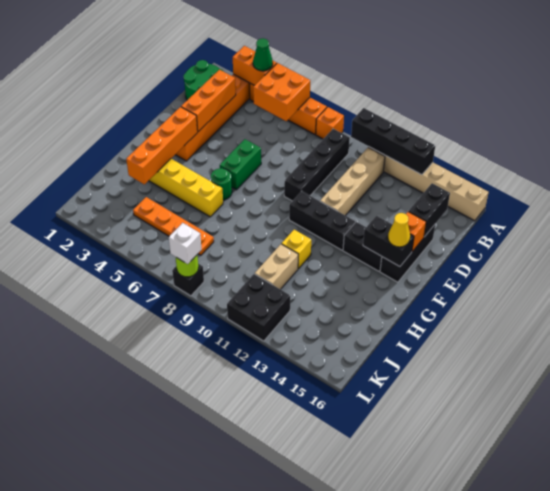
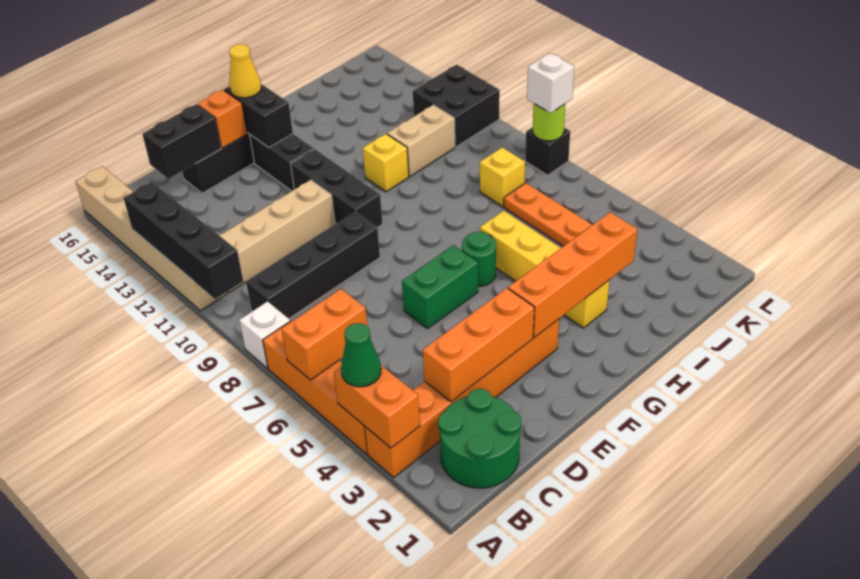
orange 2x2 brick [253,63,310,121] -> orange 1x2 brick [282,289,367,380]
orange 1x1 brick [316,107,344,139] -> white 1x1 brick [239,302,290,368]
none -> yellow 1x1 brick [480,148,525,206]

